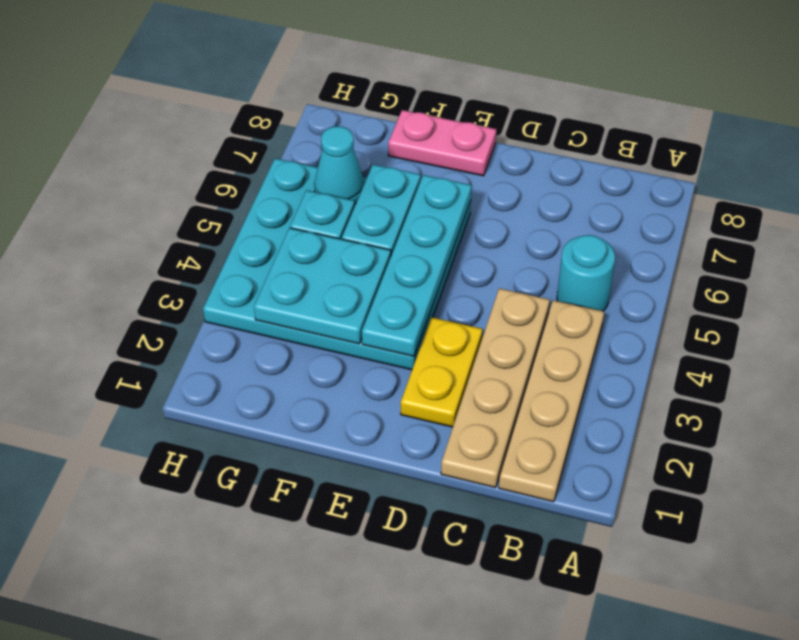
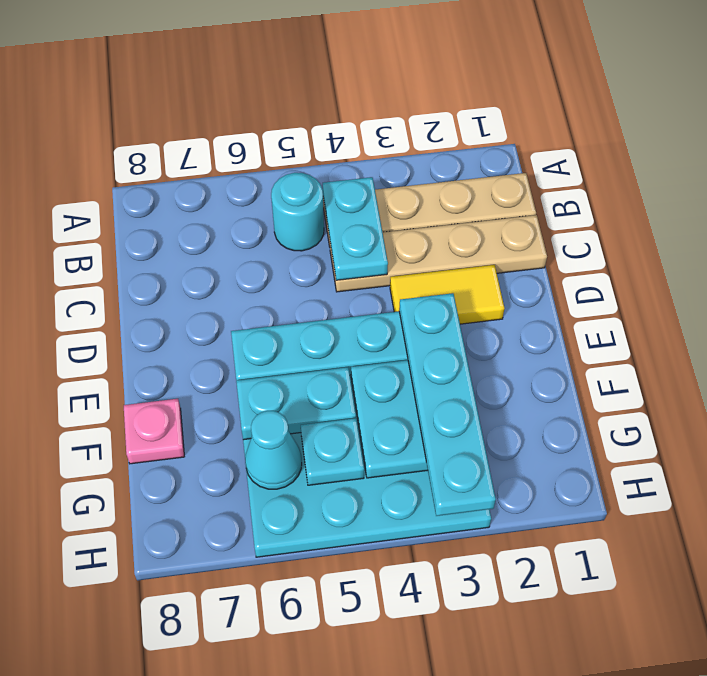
none -> cyan 1x2 plate [323,177,388,280]
yellow 1x2 plate [401,317,483,427] -> yellow 1x2 tile [390,265,504,324]
none -> cyan 1x4 plate [399,293,496,516]
pink 1x2 plate [388,110,496,176] -> pink 1x1 plate [124,399,184,464]

